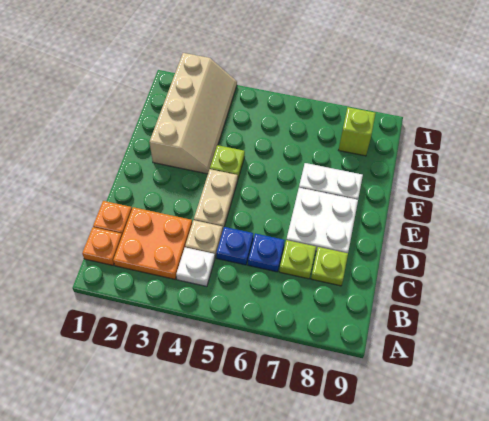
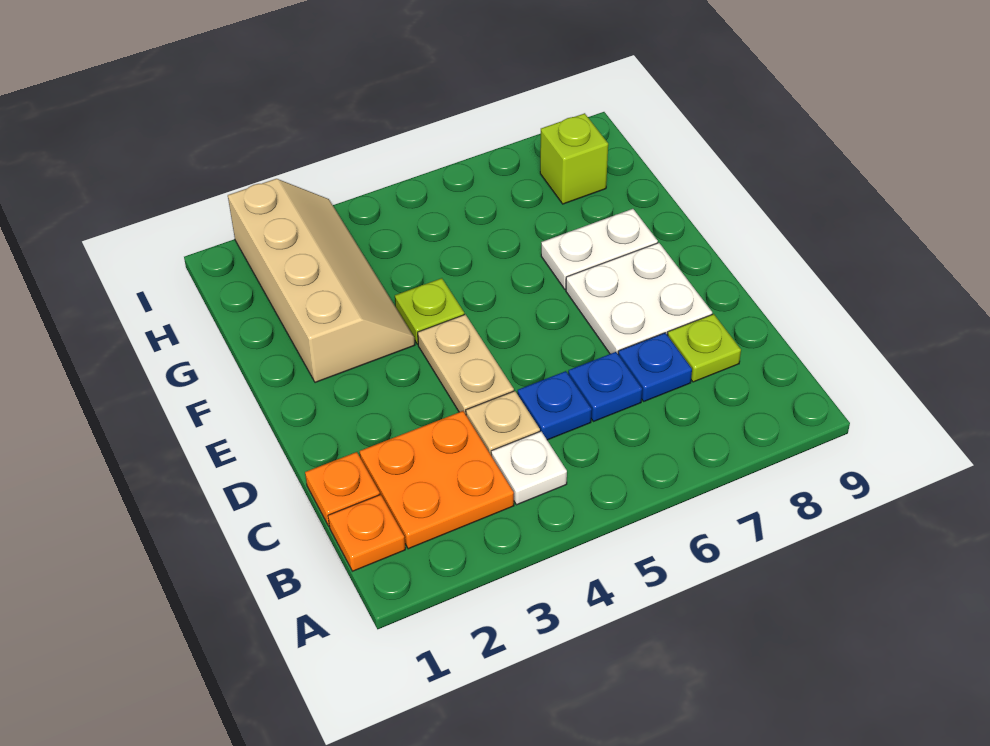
lime 1x1 plate [279,240,316,279] -> blue 1x1 plate [618,333,692,401]

